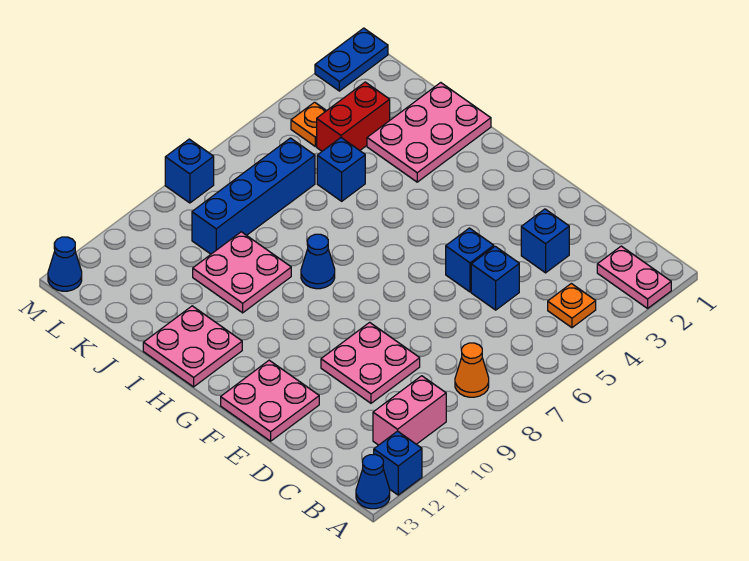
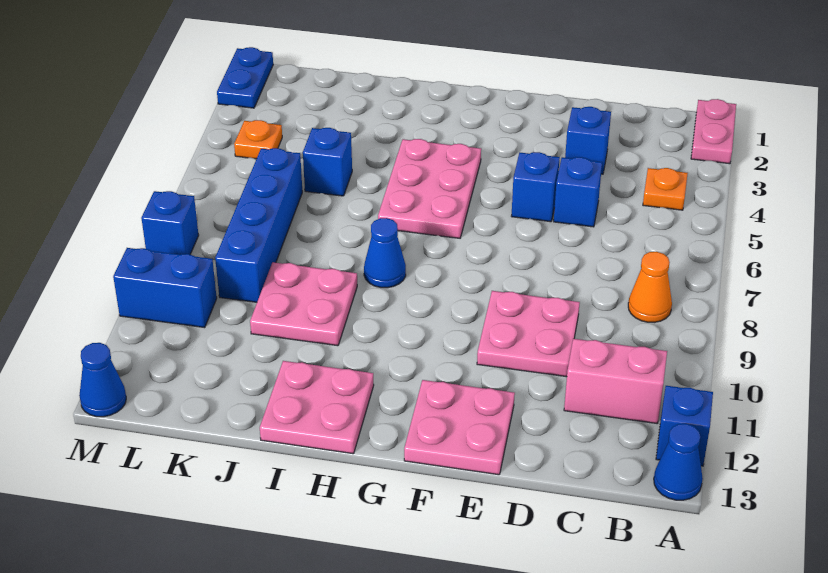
pink 1x2 plate [597,246,671,308] -> pink 1x2 plate turned to [691,99,736,164]
pink 1x2 brick [373,376,446,445] -> pink 1x2 brick turned to [564,339,667,424]
pink 2x3 plate [367,83,491,182] -> pink 2x3 plate moved to [378,139,481,238]
red 1x2 brick [317,82,390,151] -> none
none -> blue 1x2 brick [113,248,217,328]

